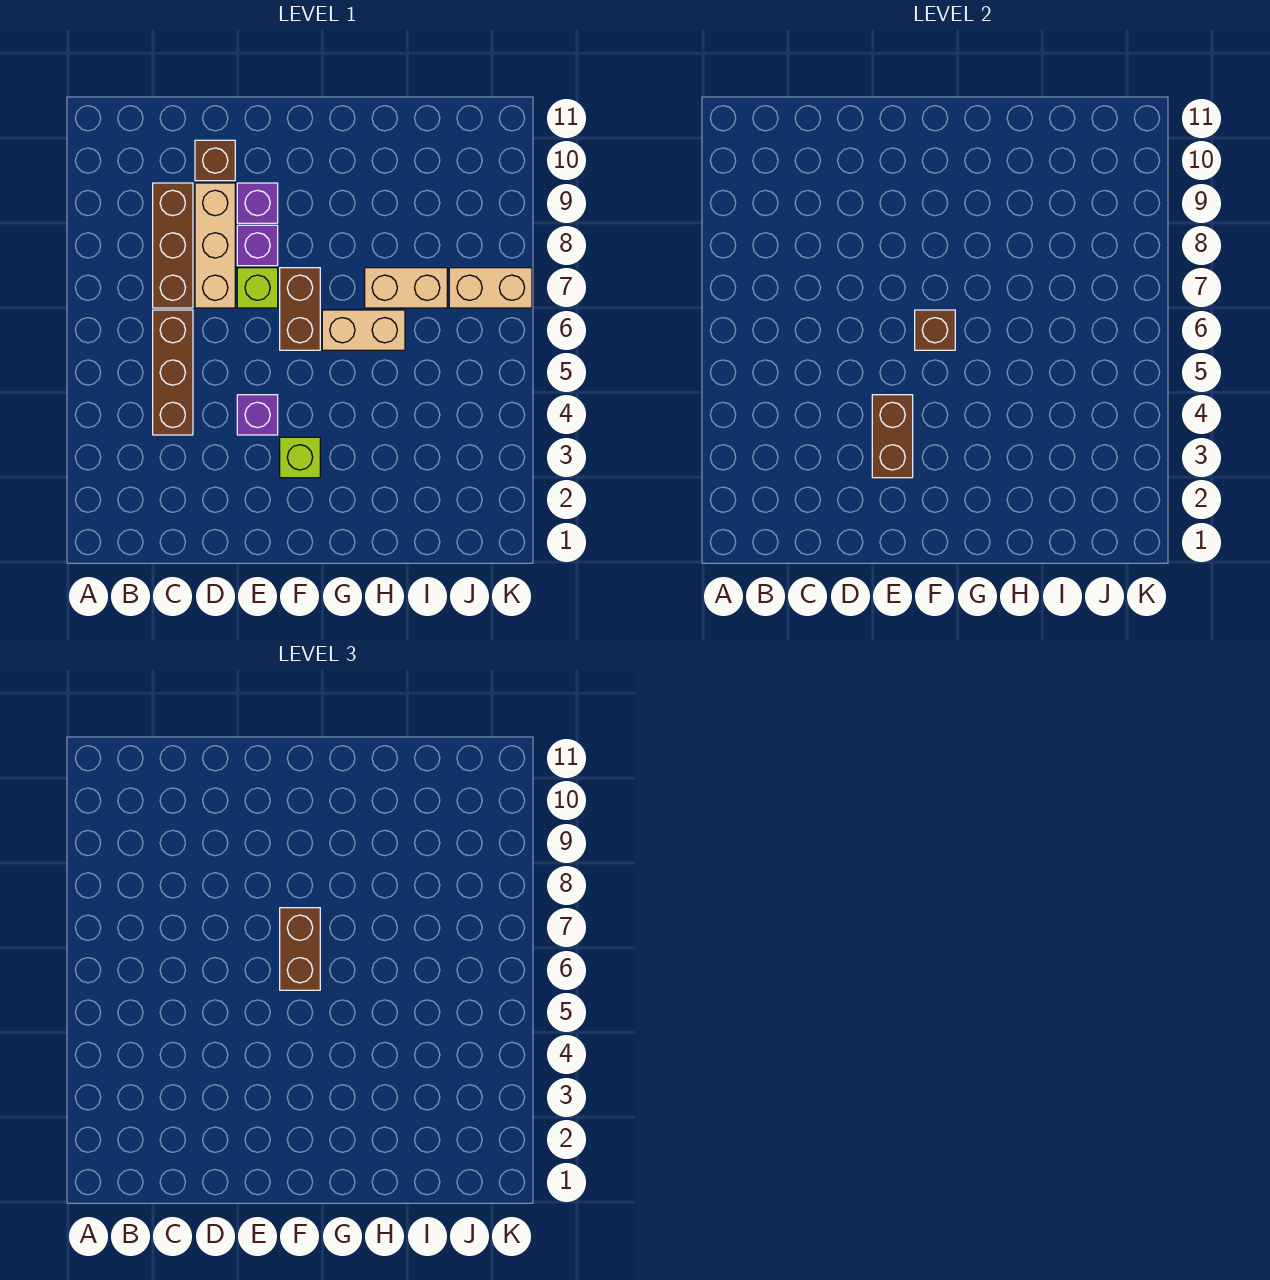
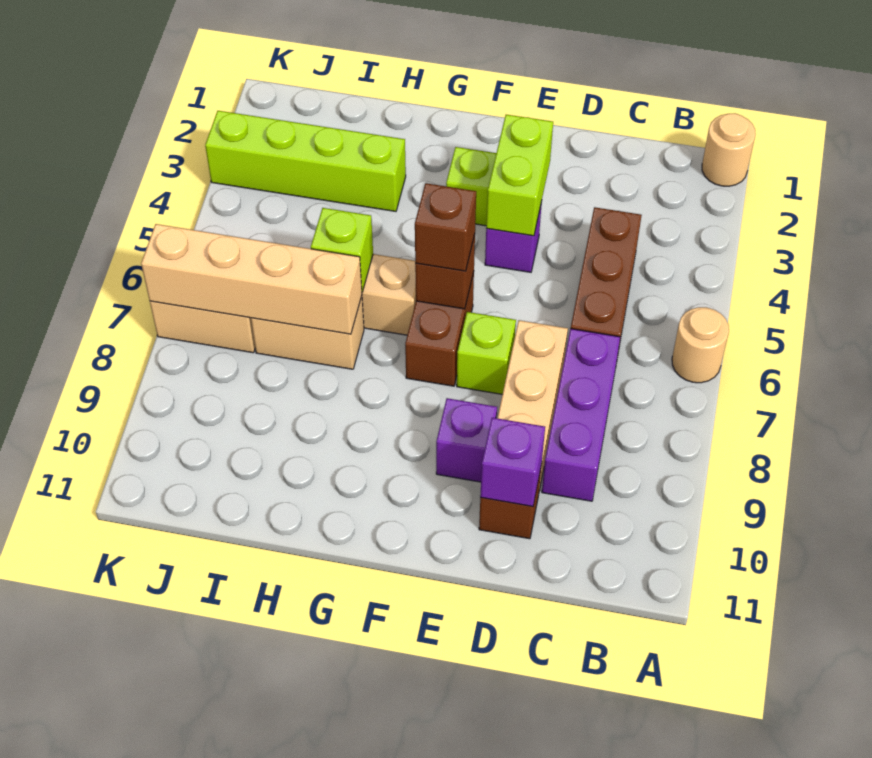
none -> tan 1x1 round brick [702,113,755,186]
none -> tan 1x1 round brick [672,307,729,383]
brown 1x3 brick [153,183,193,308] -> purple 1x3 brick [542,329,620,501]
brown 1x2 brick [872,395,913,478] -> lime 1x2 brick [486,115,553,236]
purple 1x1 brick [237,225,278,266] -> purple 1x1 brick moved to [480,418,545,507]
brown 1x2 brick [280,908,320,990] -> brown 1x1 brick [415,183,476,271]
none -> lime 1x4 brick [205,111,406,211]
none -> lime 1x1 brick [311,208,373,292]
none -> tan 1x4 brick [141,224,362,334]

